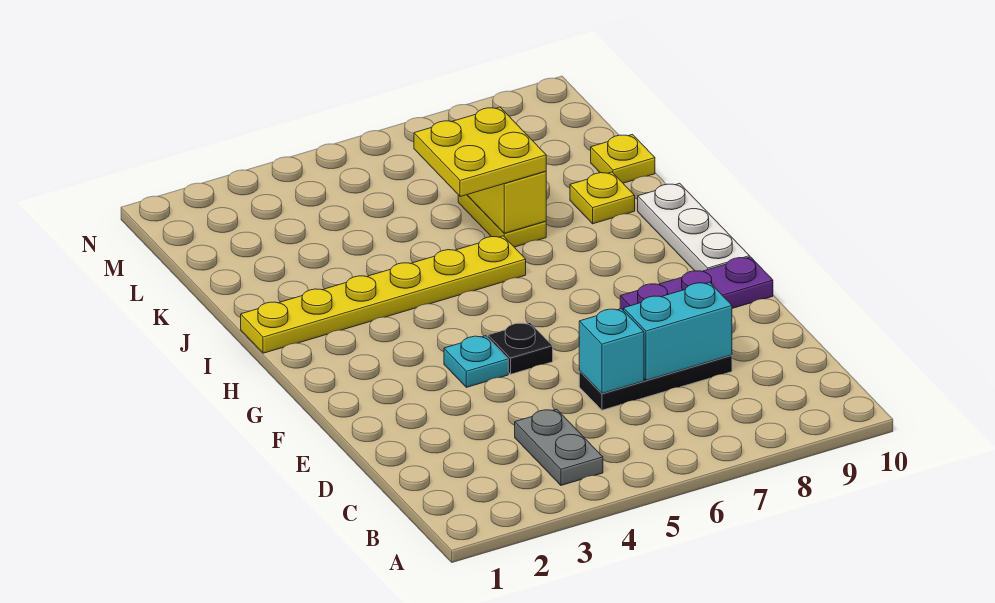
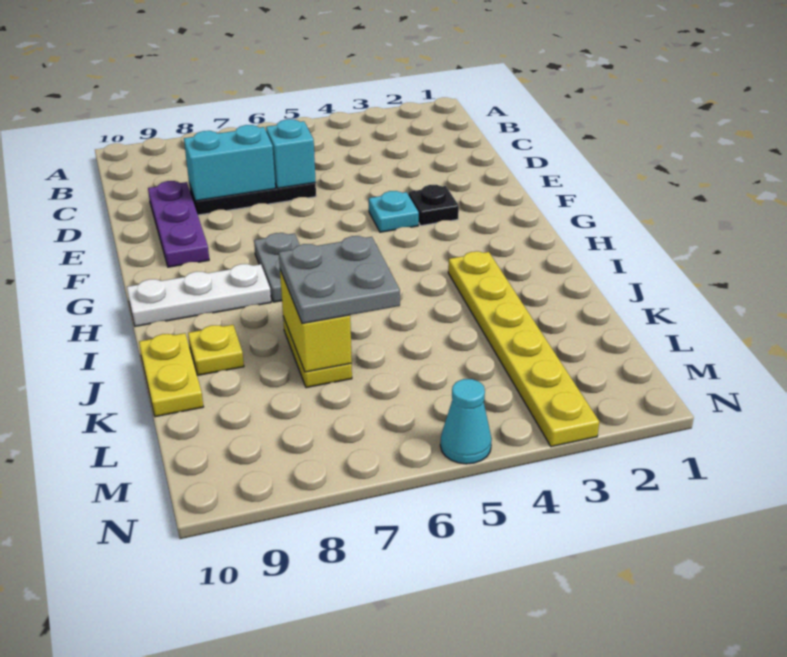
grey 1x2 plate [515,409,603,485] -> grey 1x2 plate moved to [254,233,300,302]
black 1x1 plate [488,323,553,374] -> black 1x1 plate moved to [408,185,459,226]
purple 1x3 plate [620,257,773,311] -> purple 1x3 plate turned to [148,181,209,267]
white 1x3 plate [638,183,750,271] -> white 1x3 plate turned to [127,264,271,326]
yellow 1x6 plate [241,236,526,353] -> yellow 1x6 plate turned to [448,251,599,447]
yellow 2x2 plate [414,107,546,197] -> grey 2x2 plate [279,236,400,324]
yellow 1x1 plate [591,134,655,183] -> yellow 1x2 plate [139,333,203,417]
none -> cyan 1x1 cone [440,379,492,464]

